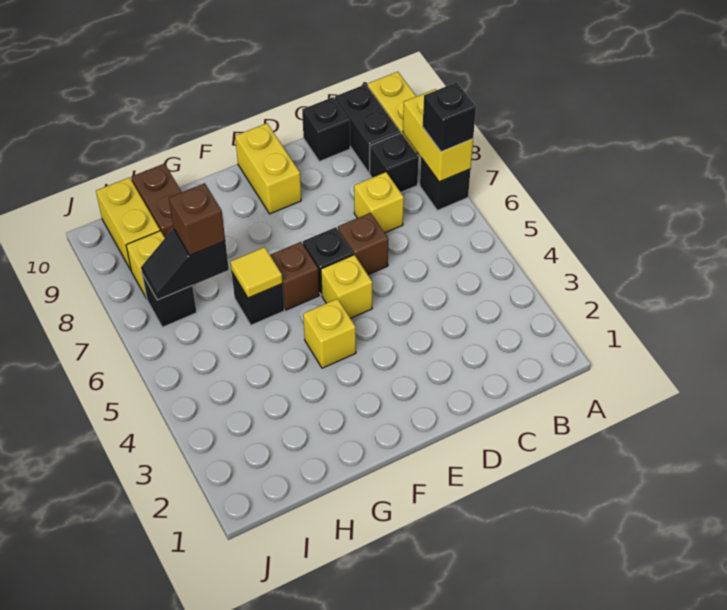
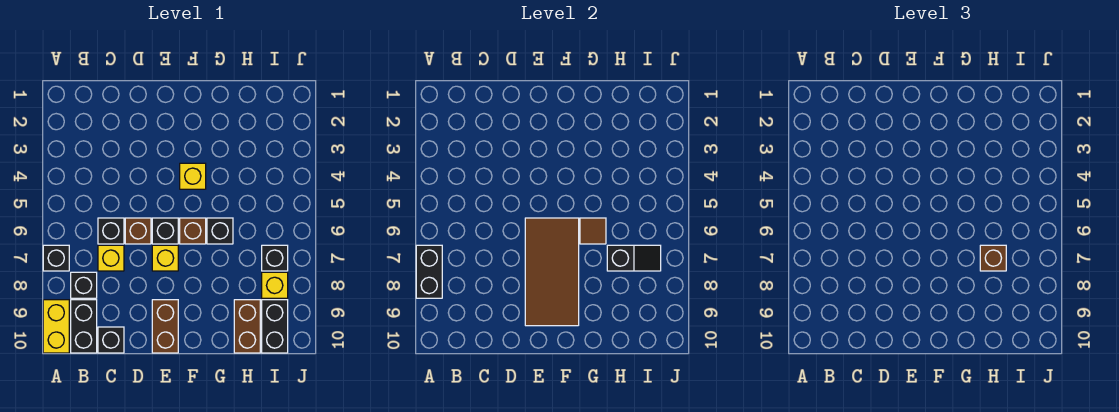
yellow 1x2 brick [403,89,473,182] -> black 1x2 brick [416,245,442,298]
black 1x1 brick [423,82,476,152] -> black 1x1 brick moved to [98,218,124,244]
yellow 1x1 brick [321,255,372,318] -> yellow 1x1 brick moved to [152,245,178,271]
none -> brown 2x4 tile [525,218,579,326]
yellow 1x2 brick [235,123,301,214] -> brown 1x2 brick [152,300,178,353]
yellow 1x1 tile [230,247,282,298] -> brown 1x1 tile [580,218,606,244]
yellow 1x2 brick [96,177,160,270] -> black 1x2 brick [262,300,288,353]

